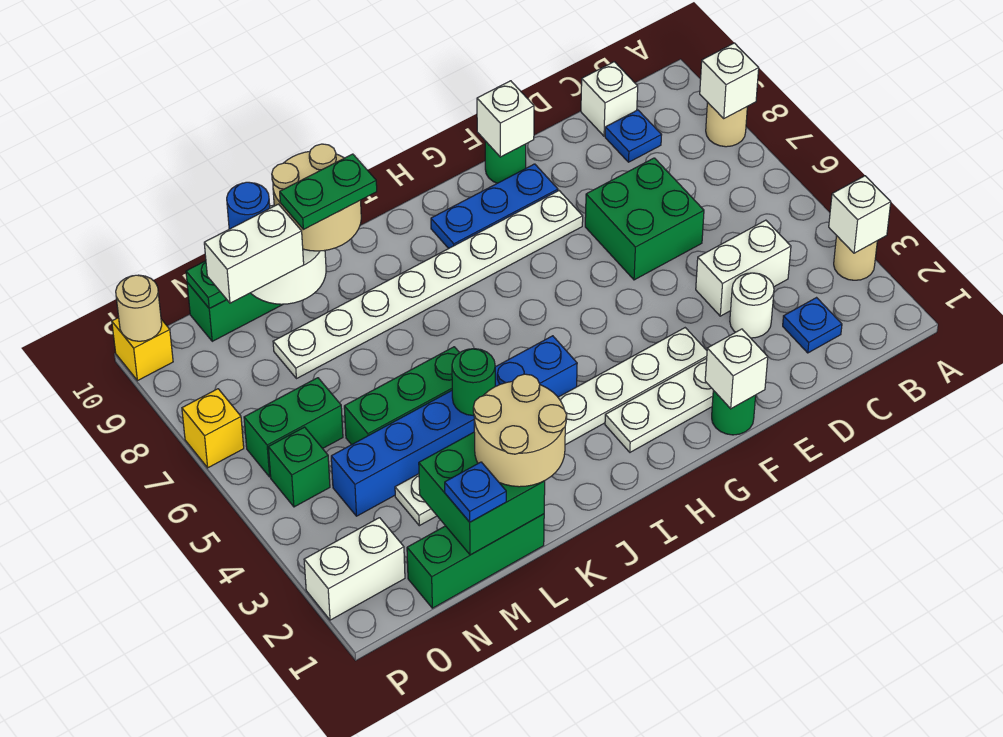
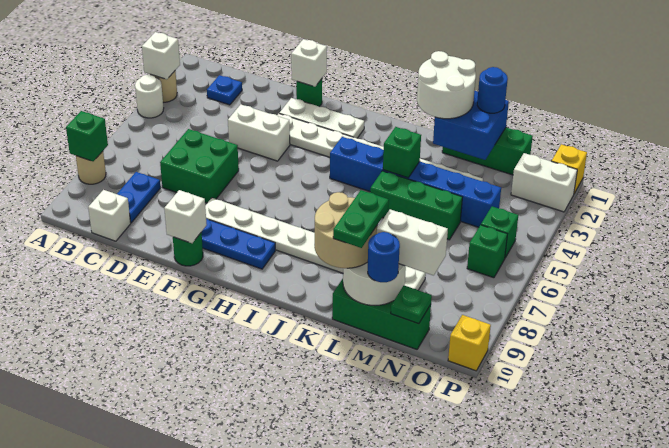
white 1x1 brick [700,43,759,118] -> green 1x1 brick [66,111,108,161]
white 1x2 brick [696,220,791,316] -> white 1x2 brick moved to [228,104,290,161]
blue 1x1 plate [605,110,661,162] -> blue 1x2 plate [117,172,160,223]
white 1x1 round brick [730,273,774,338] -> white 1x1 round brick moved to [135,75,164,118]
tan 2x2 round brick [473,374,567,487] -> white 2x2 round brick [417,51,476,119]
green 1x1 round brick [452,349,495,416] -> green 1x1 brick [383,127,421,178]
green 1x2 plate [280,154,377,229] -> green 1x2 plate turned to [333,190,389,248]
green 2x2 brick [419,432,545,555] -> blue 2x2 brick [433,91,509,160]
blue 1x1 plate [445,462,506,522] -> blue 1x1 round brick [477,67,508,113]
green 1x2 brick [244,378,343,477] -> green 1x1 brick [467,225,507,278]
yellow 1x1 brick [182,389,244,468] -> yellow 1x1 brick moved to [552,144,587,193]
tan 1x1 round brick [116,275,162,341] -> none

